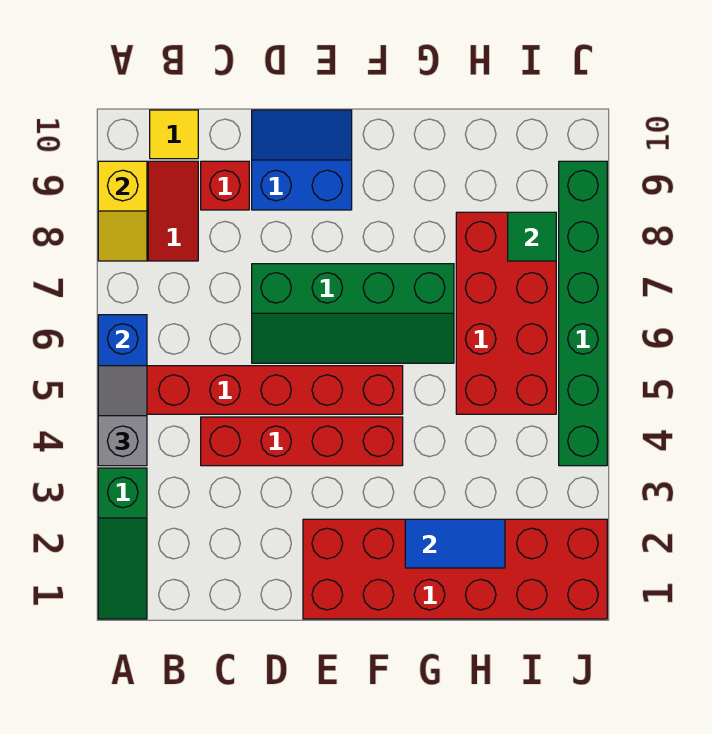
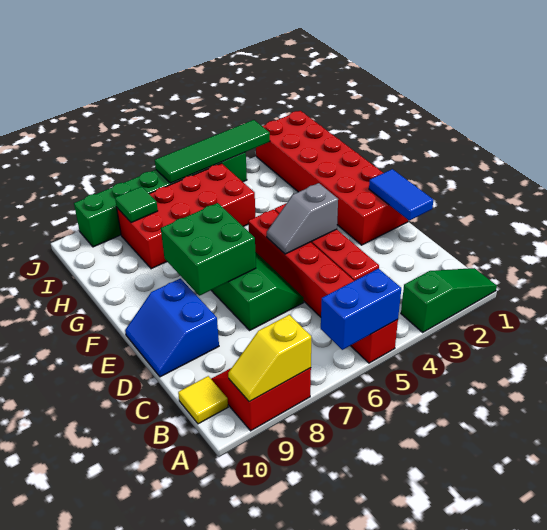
grey 1x2 slope [98,366,147,466] -> grey 1x2 slope moved to [267,183,338,254]
yellow 1x2 slope [98,161,147,261] -> yellow 1x2 slope turned to [228,315,311,402]
red 1x1 brick [201,161,249,210] -> none
none -> green 2x2 brick [161,203,256,296]
blue 1x2 tile [405,519,505,568] -> blue 1x2 tile moved to [369,169,433,220]
none -> green 1x4 tile [155,120,270,183]

